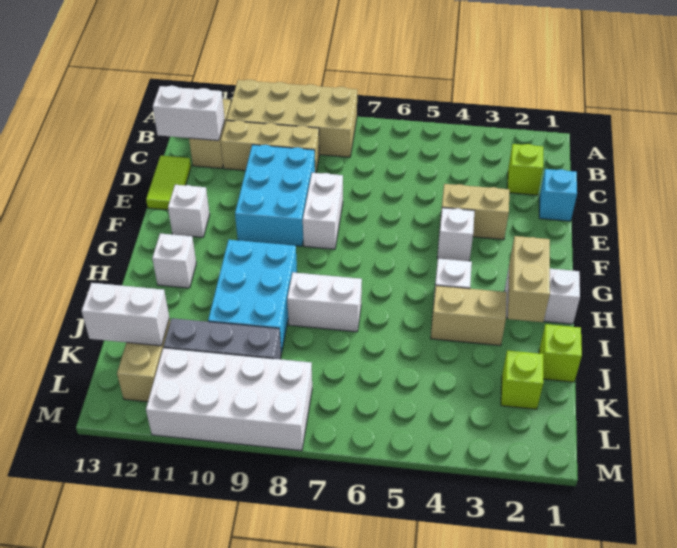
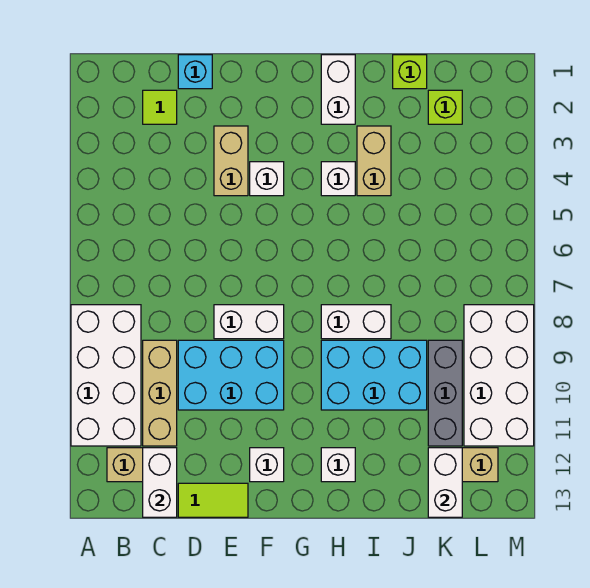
tan 2x4 brick [227,80,357,157] -> white 2x4 brick [71,305,141,446]
lime 1x1 brick [507,144,543,195] -> lime 1x1 tile [143,90,177,124]
tan 1x2 brick [508,236,550,322] -> none
white 1x2 brick [287,272,362,332] -> white 1x2 brick turned to [321,305,391,339]

